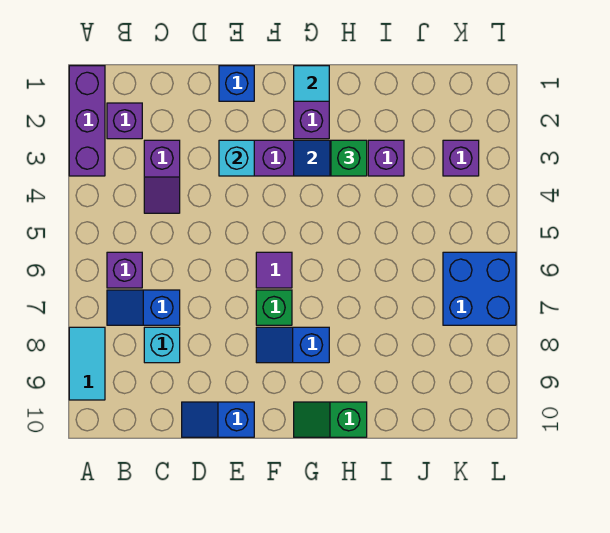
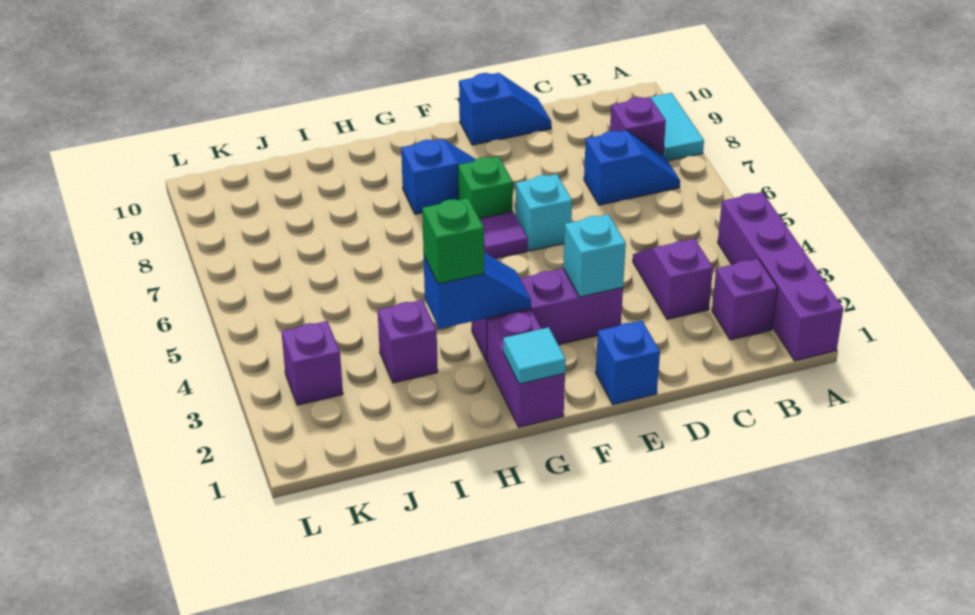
purple 1x3 brick [69,66,105,176] -> purple 1x4 brick [718,192,843,361]
purple 1x1 brick [107,252,142,288] -> purple 1x1 brick moved to [610,97,666,155]
cyan 1x1 brick [144,327,180,363] -> cyan 1x1 brick moved to [515,174,572,251]
green 1x2 slope [294,402,367,437] -> none
blue 2x2 brick [443,252,516,325] -> none

